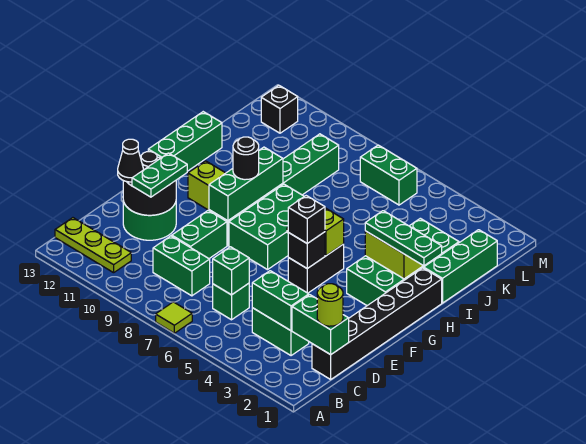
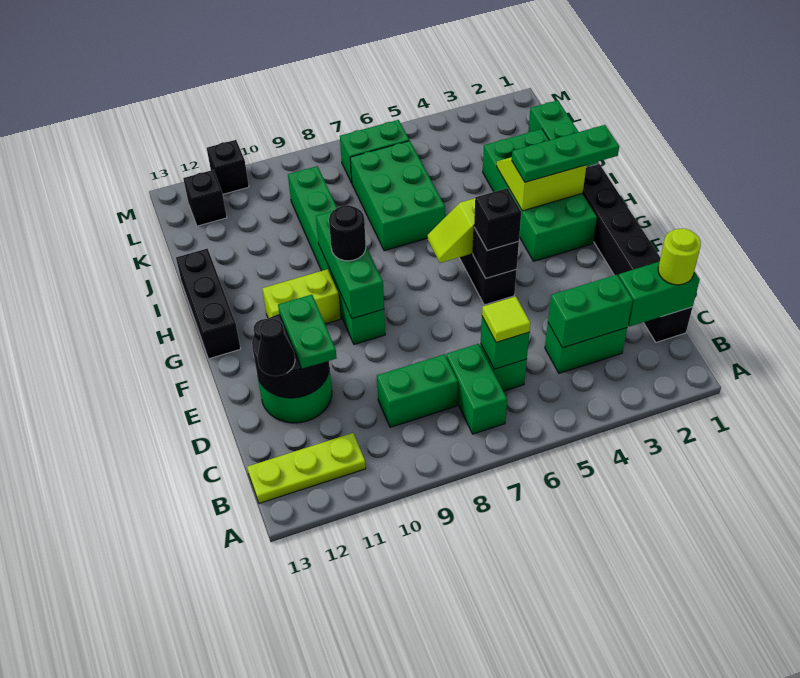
lime 1x1 tile [156,302,192,333] -> lime 1x1 tile moved to [482,296,530,342]
green 1x2 brick [172,210,227,258] -> green 1x2 brick moved to [446,344,507,434]
green 2x3 brick [229,184,304,270] -> green 2x3 brick moved to [350,141,445,251]
green 1x3 brick [148,112,222,171] -> black 1x3 brick [176,248,241,359]
none -> black 1x1 brick [207,140,249,194]

